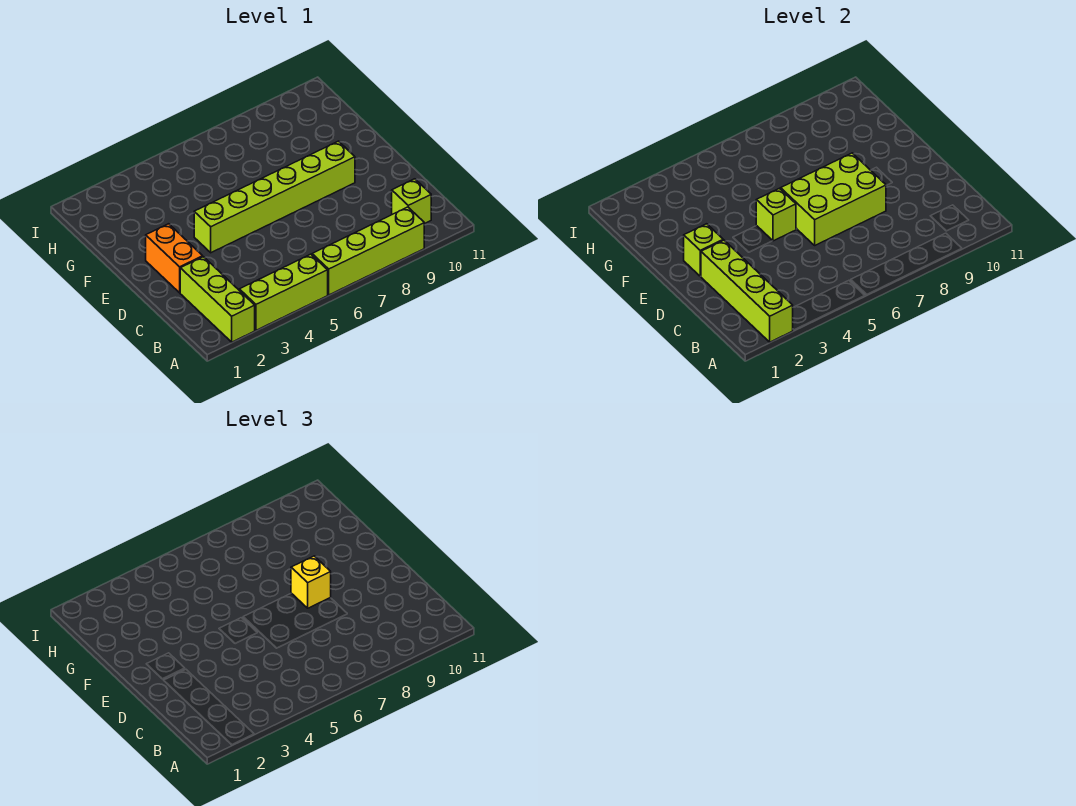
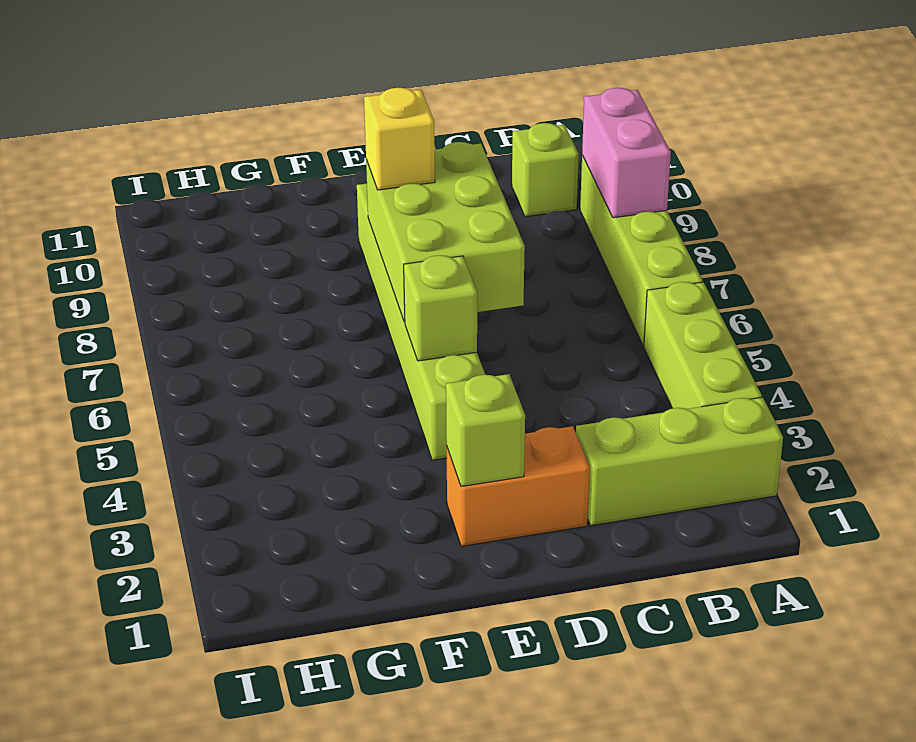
lime 1x4 brick [701,240,793,342] -> none
none -> pink 1x2 brick [582,88,671,218]

